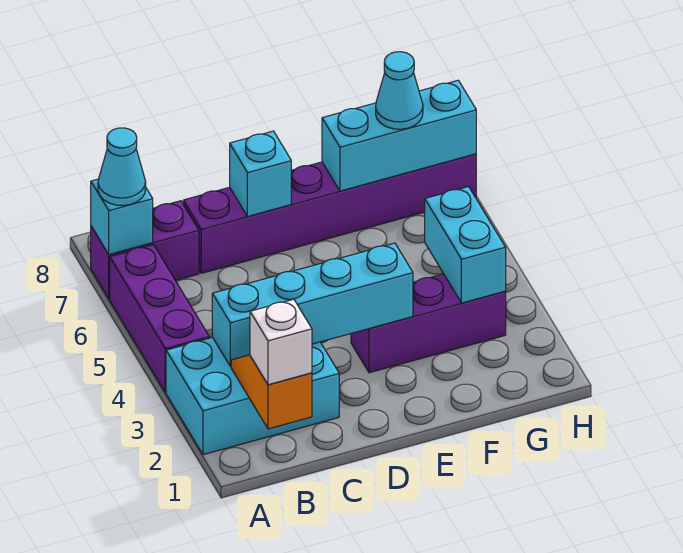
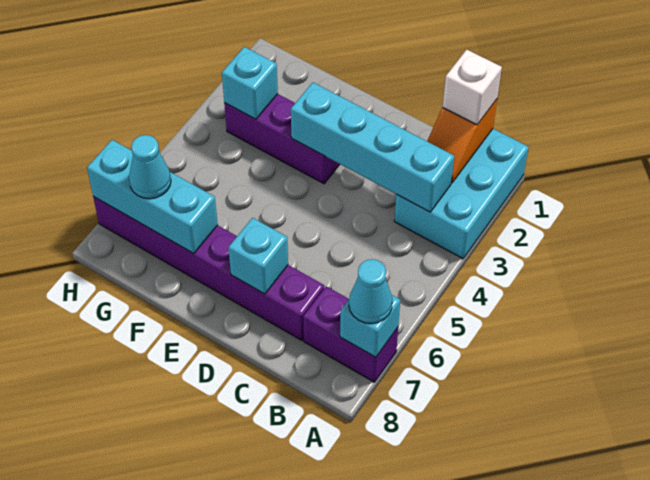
cyan 2x3 brick [166,337,339,455] -> cyan 2x3 brick turned to [394,129,529,259]
purple 1x3 brick [110,245,209,392] -> none
cyan 1x2 brick [425,187,506,303] -> cyan 1x1 brick [222,47,278,119]

